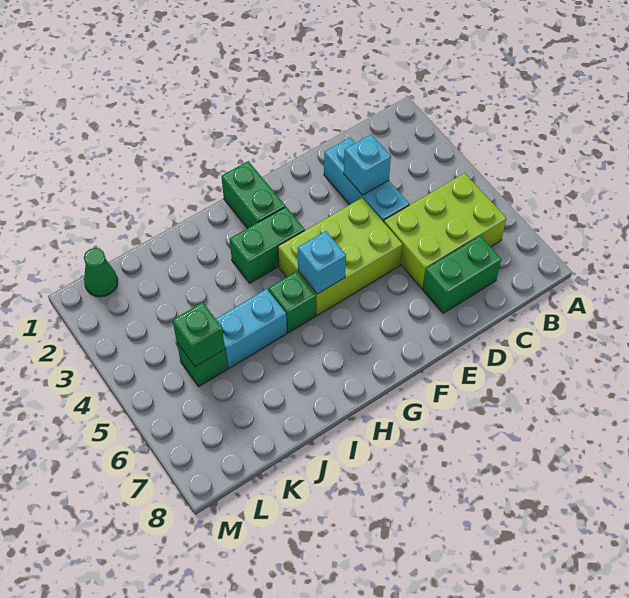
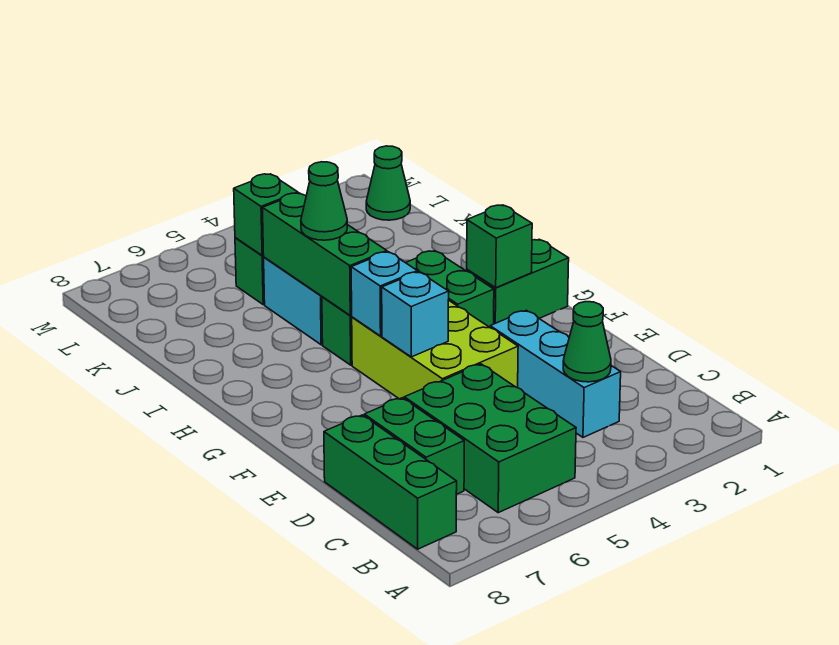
lime 2x3 brick [384,173,506,289] -> green 2x3 brick [404,364,576,513]
none -> green 1x3 brick [324,415,457,549]
none -> green 1x1 cone [563,302,611,382]
cyan 1x3 brick [324,137,409,222] -> cyan 1x3 brick turned to [490,310,621,437]
cyan 1x1 brick [344,134,391,195] -> cyan 1x1 brick moved to [382,272,449,357]
none -> green 1x1 brick [467,205,532,288]
none -> green 1x3 brick [263,193,387,315]
none -> green 1x1 cone [301,162,347,240]

